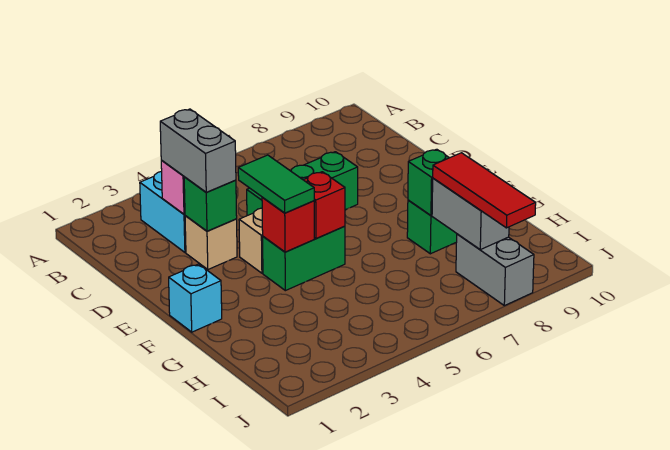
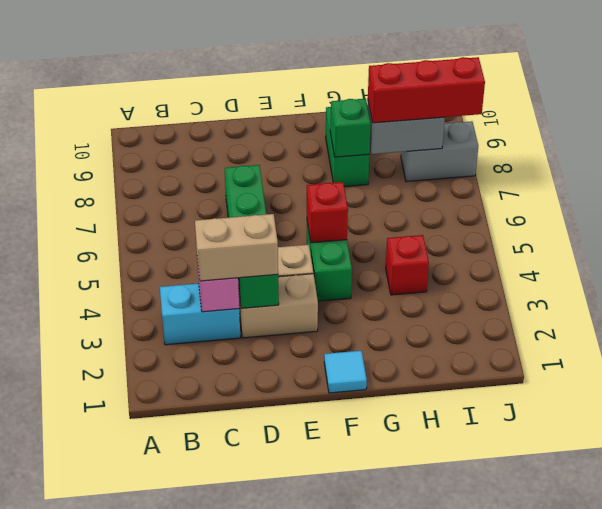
grey 1x2 brick [160,109,236,192] -> tan 1x2 brick [195,214,278,281]
tan 1x1 brick [185,216,237,269] -> tan 1x2 brick [238,274,318,338]
green 1x2 tile [238,155,314,213] -> none
cyan 1x1 brick [169,264,222,332] -> cyan 1x1 tile [324,351,367,393]
red 1x1 brick [262,197,314,252] -> red 1x1 brick moved to [386,235,429,295]
red 1x3 tile [433,153,536,228] -> red 1x3 brick [368,57,485,123]

